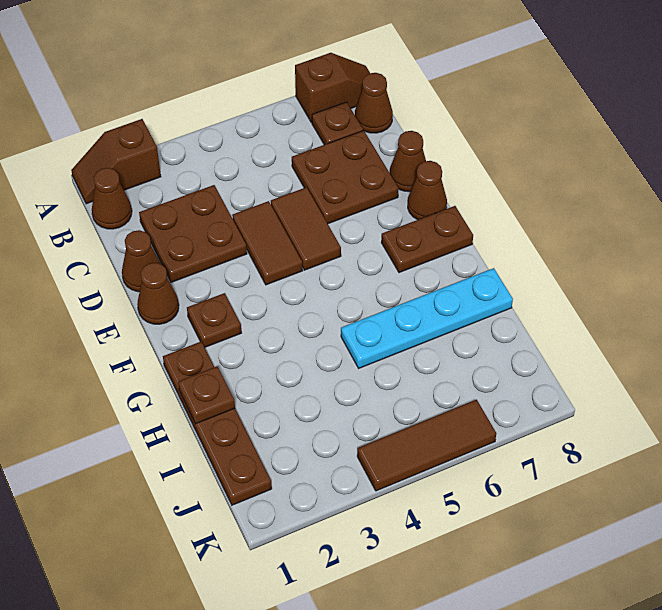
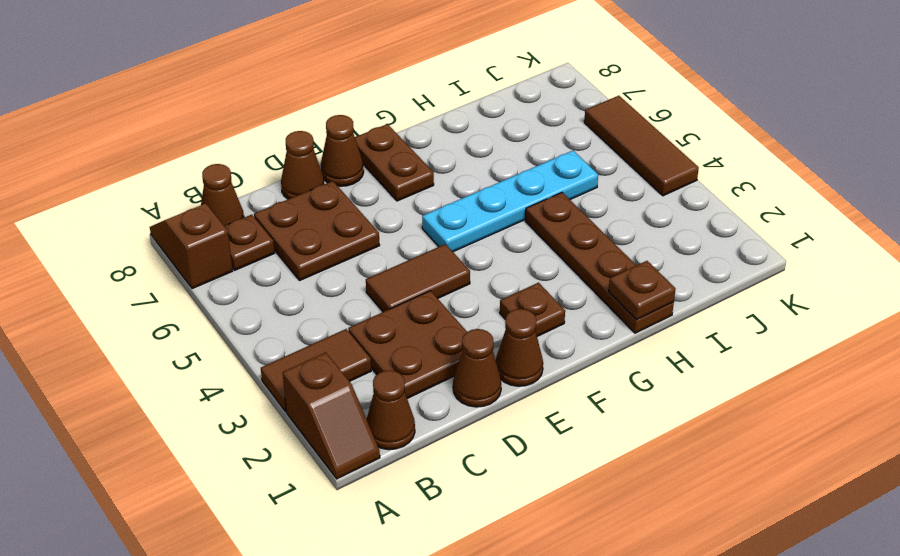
brown 1x2 tile [271,187,341,270] -> brown 1x2 tile moved to [261,329,371,411]
brown 1x4 plate [163,342,272,505] -> brown 1x4 plate turned to [525,192,674,333]
cyan 1x4 plate [341,268,513,368] -> cyan 1x4 plate turned to [422,151,598,252]

